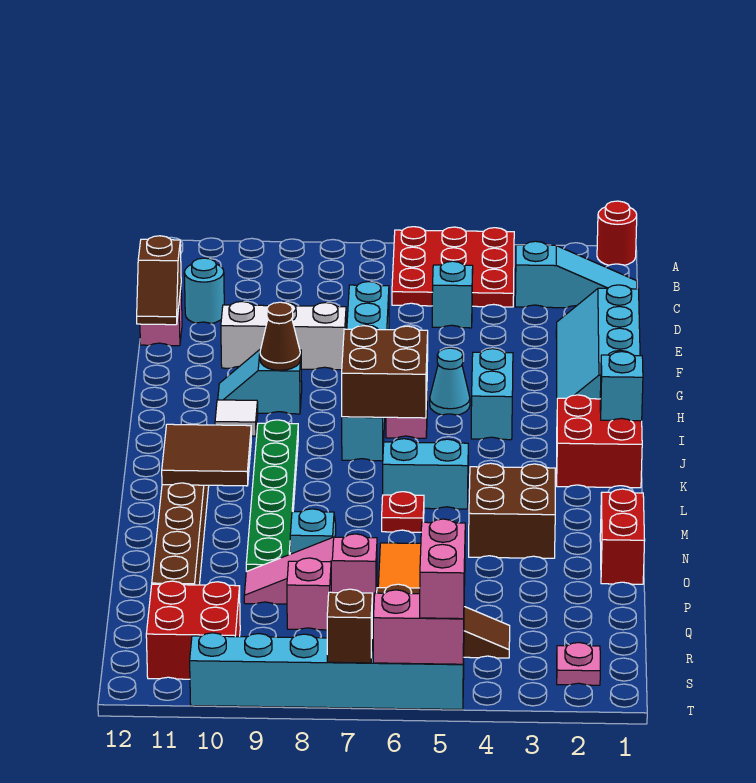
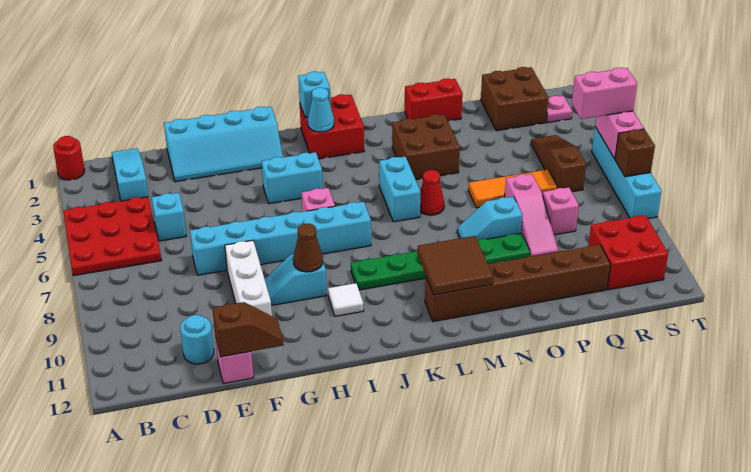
cyan 1x1 cone [430,348,470,415] -> cyan 1x1 cone moved to [308,88,334,132]
cyan 1x2 slope [218,349,302,414] -> cyan 1x2 slope turned to [265,254,327,306]
brown 2x2 brick [342,326,428,418] -> brown 2x2 brick moved to [481,67,549,131]
red 1x1 plate [382,492,424,532] -> red 1x1 cone [420,170,444,215]
cyan 1x6 brick [190,633,464,710] -> cyan 1x4 brick [592,127,662,219]

